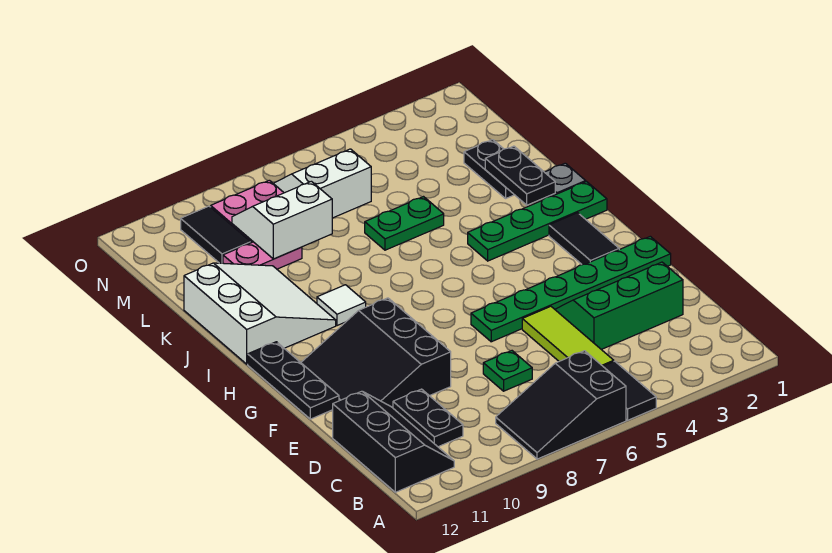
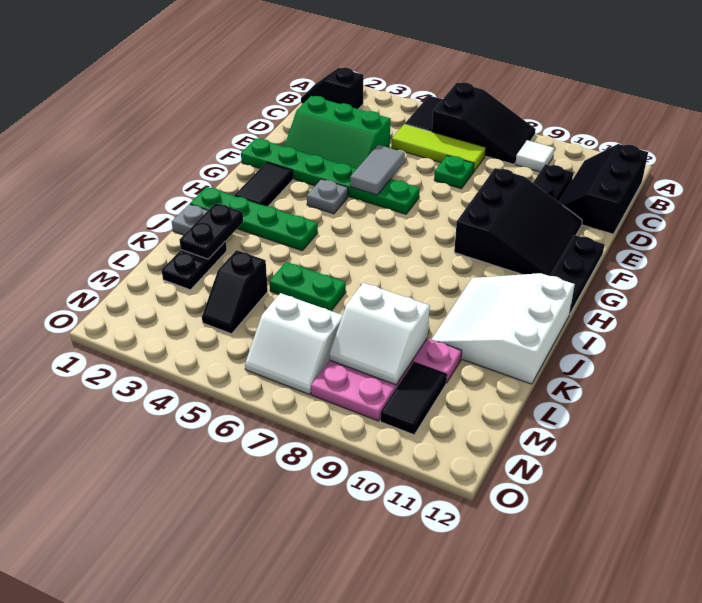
none -> black 1x2 slope [301,68,363,109]
lime 1x3 tile [522,306,614,366] -> lime 1x3 tile turned to [392,124,486,172]
none -> grey 1x2 tile [350,145,405,195]
none -> grey 1x1 plate [307,179,348,214]
white 1x1 tile [317,285,366,326] -> white 1x1 tile moved to [515,140,554,172]
none -> black 1x2 slope [202,250,268,334]

